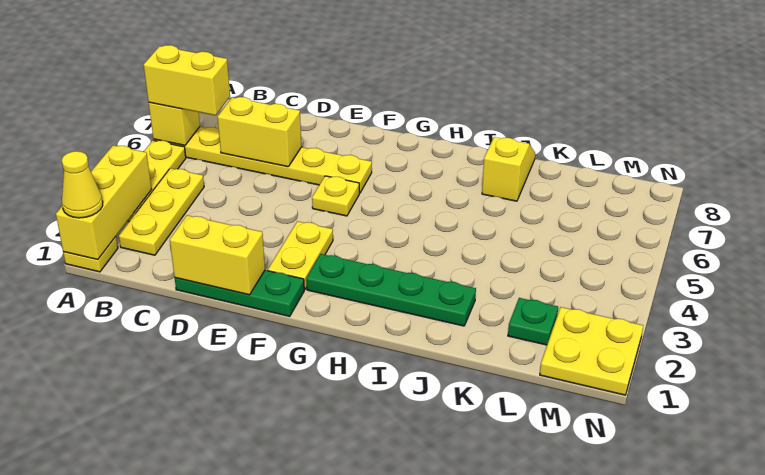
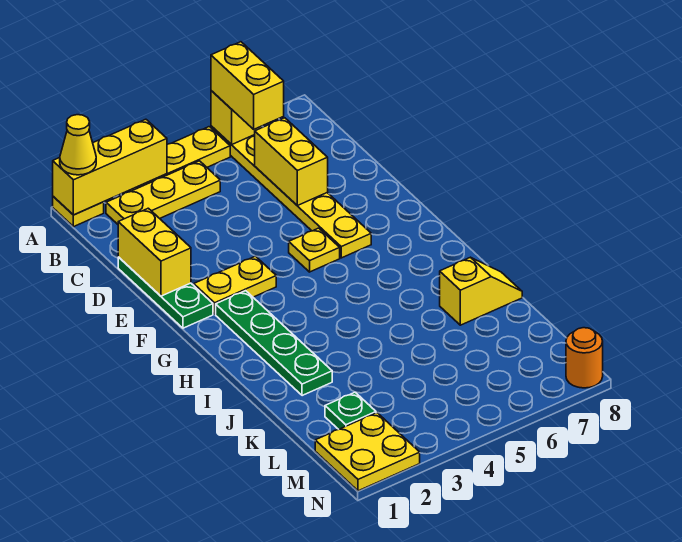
none -> orange 1x1 round brick [566,328,603,388]

